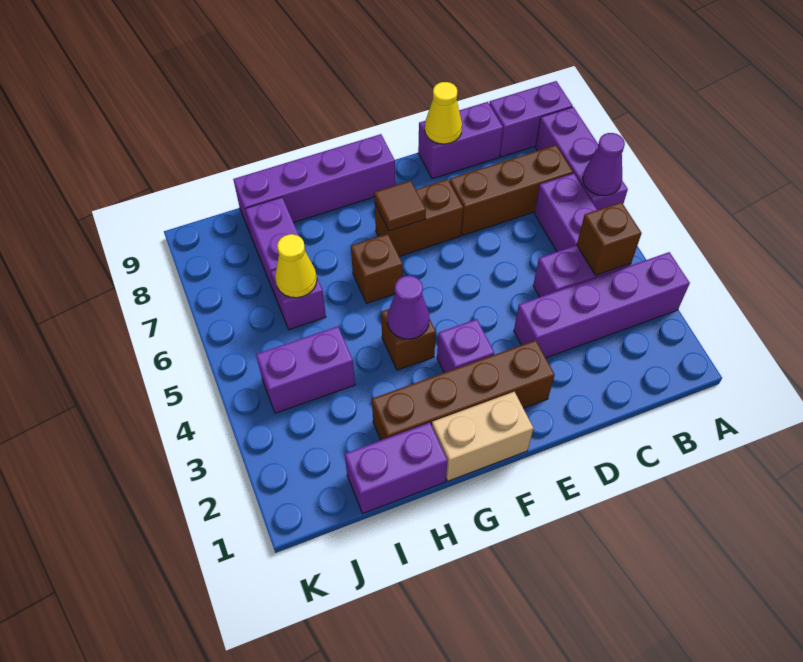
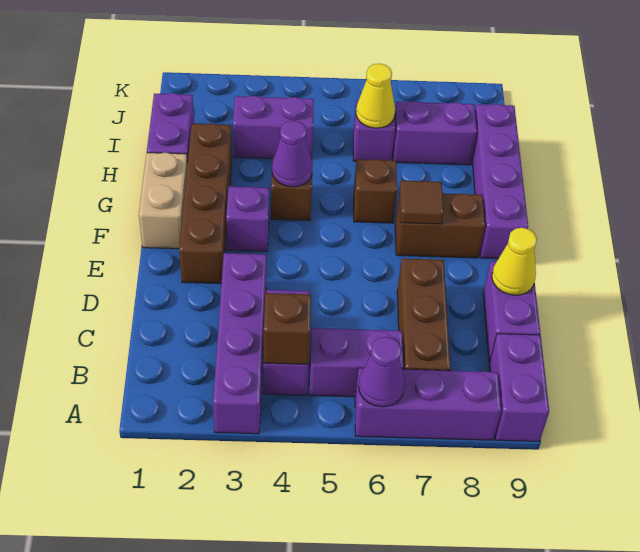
brown 1x2 brick [375,179,463,257] -> brown 1x2 brick turned to [395,193,485,258]
purple 1x2 brick [256,326,355,413] -> purple 1x2 brick turned to [233,96,314,159]

